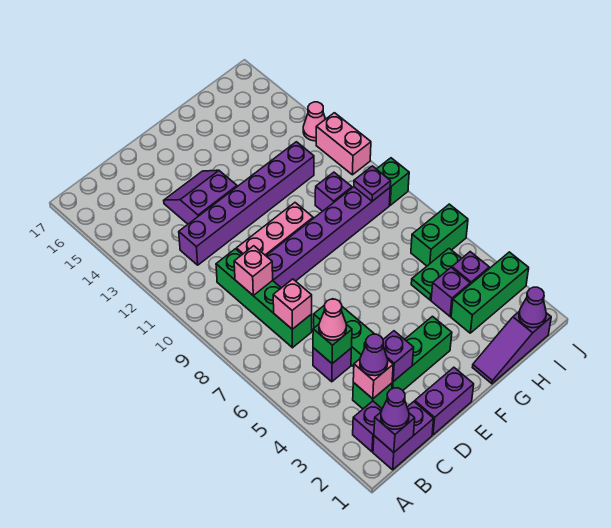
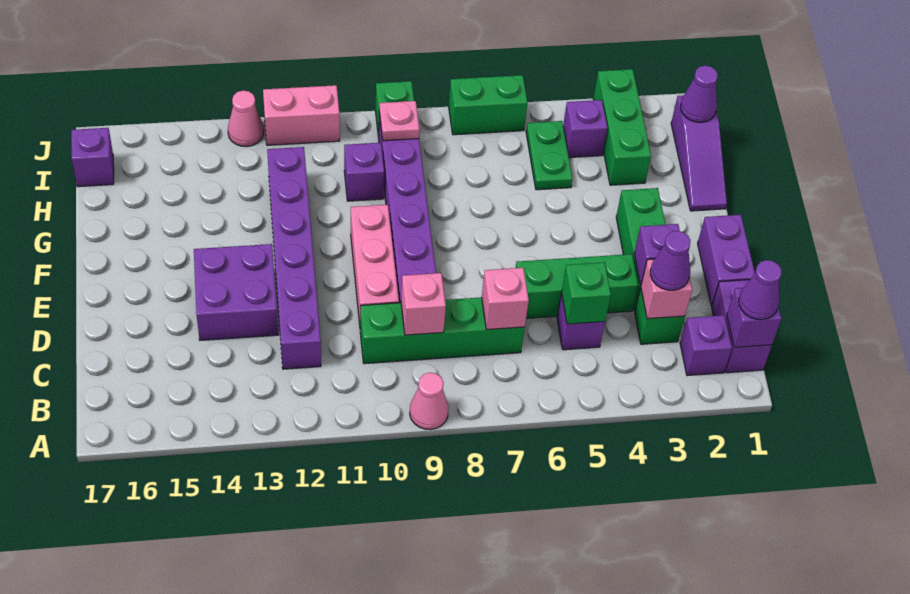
pink 1x1 cone [319,299,346,340] -> pink 1x1 cone moved to [410,373,449,429]
purple 2x2 slope [164,170,237,224] -> purple 2x2 brick [194,244,278,340]
purple 1x1 brick [431,268,470,316] -> purple 1x1 brick moved to [71,128,114,187]
green 1x2 brick [411,204,468,266] -> green 1x2 brick turned to [449,75,528,135]
purple 1x1 plate [354,166,391,201] -> pink 1x1 plate [379,101,419,141]

